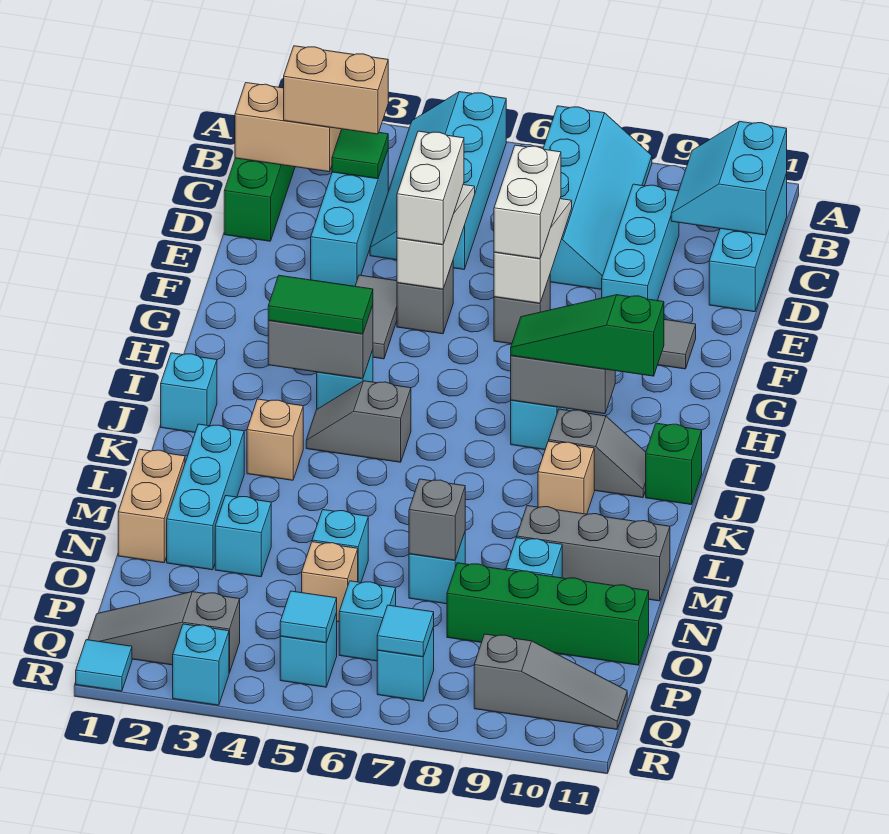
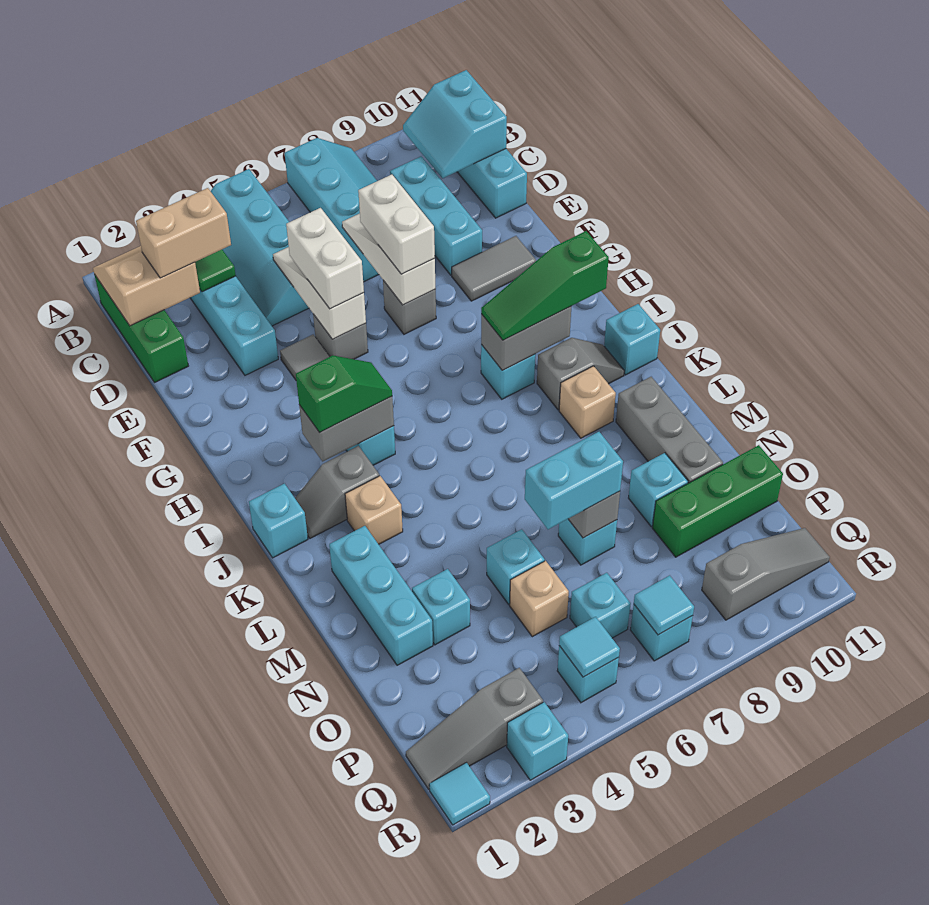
green 1x2 tile [268,275,373,334] -> green 1x2 slope [296,355,392,433]
grey 1x2 slope [306,381,411,462] -> grey 1x2 slope moved to [295,446,379,538]
green 1x1 brick [646,423,702,504] -> cyan 1x1 brick [604,304,660,375]
tan 1x2 brick [118,449,185,563] -> none
grey 1x3 brick [517,506,670,601] -> grey 1x3 brick turned to [616,377,723,483]
none -> cyan 1x2 brick [525,432,623,529]
green 1x4 brick [447,563,649,665] -> green 1x3 brick [652,445,783,557]

